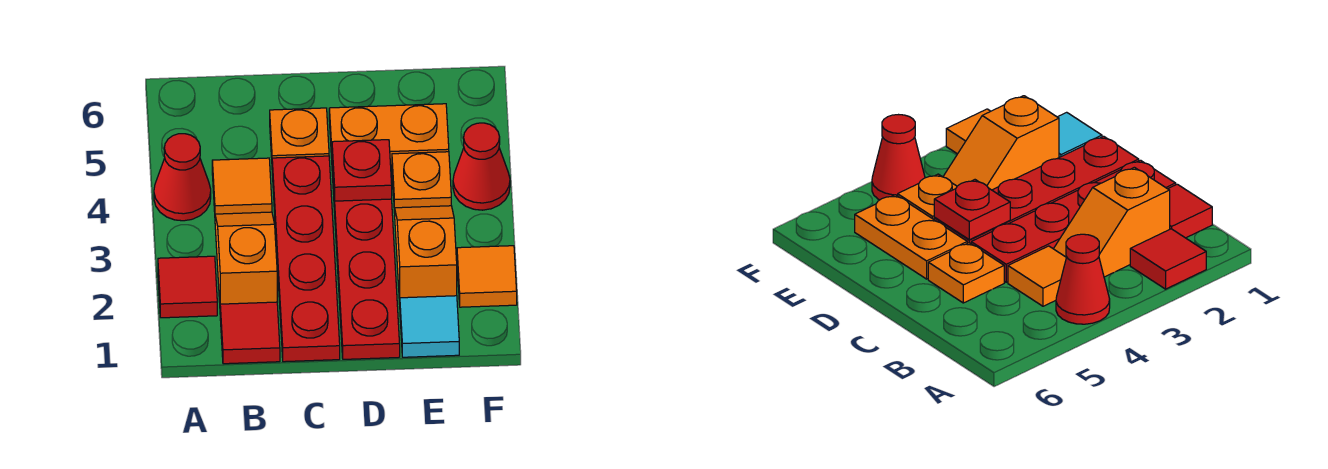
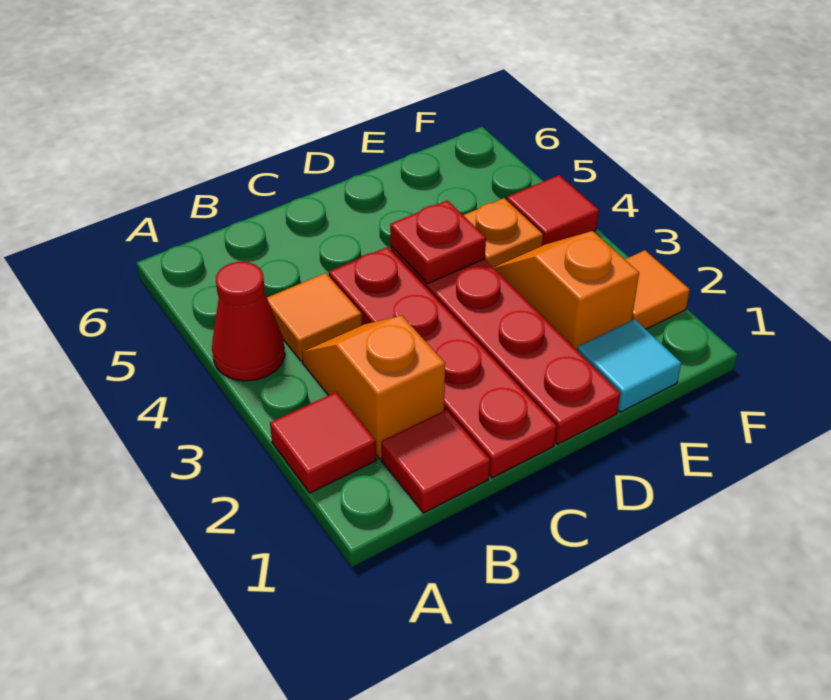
orange 1x1 plate [270,108,329,158] -> none
orange 1x2 plate [329,104,449,165] -> none
red 1x1 cone [453,123,510,210] -> red 1x1 tile [507,175,599,246]

